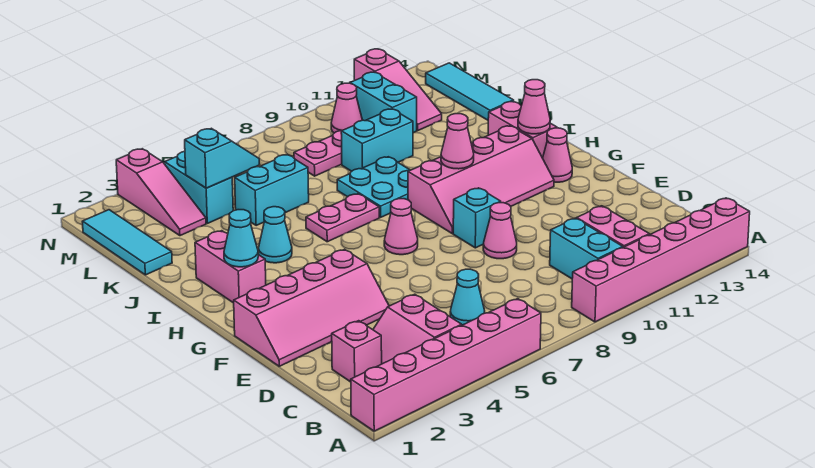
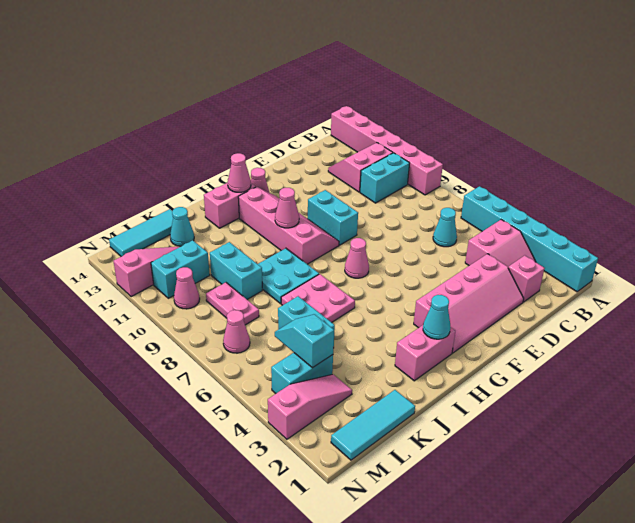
pink 1x6 brick [351,299,541,431] -> cyan 1x6 brick [461,186,598,292]
pink 2x4 slope [234,249,389,366] -> pink 2x4 slope turned to [414,254,524,353]
pink 1x1 cone [483,203,517,259] -> pink 1x1 cone moved to [223,310,250,353]
cyan 1x1 brick [453,188,501,248] -> cyan 1x2 brick [308,190,358,245]
cyan 1x1 cone [258,207,292,263] -> cyan 1x1 cone moved to [170,207,194,246]
pink 1x2 plate [306,194,379,242] -> pink 2x2 plate [281,274,355,322]

